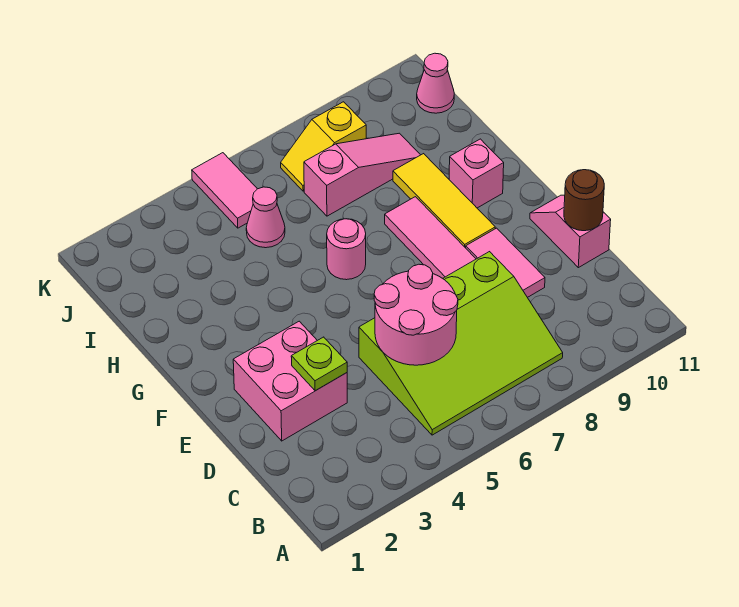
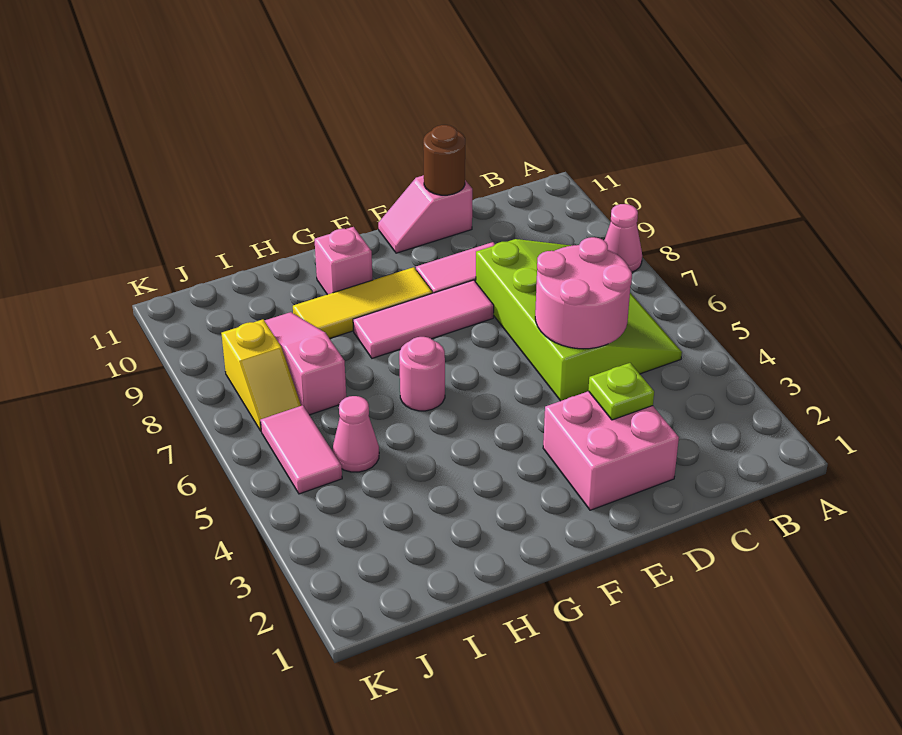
pink 1x2 tile [192,153,257,228] -> pink 1x2 tile turned to [260,405,342,494]
pink 1x1 cone [417,53,454,113] -> pink 1x1 cone moved to [604,204,642,272]

